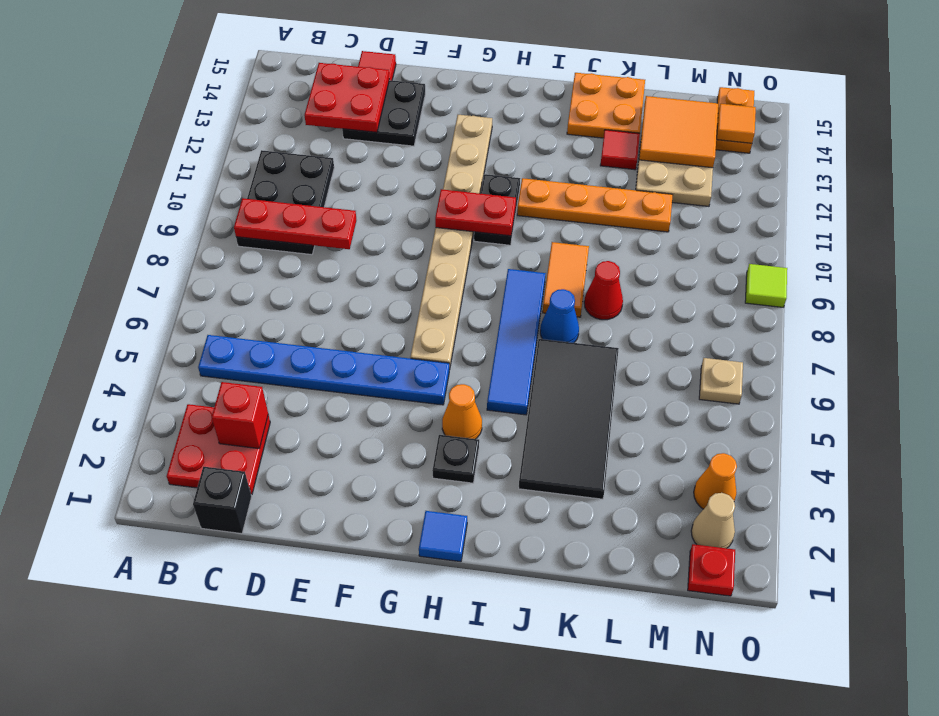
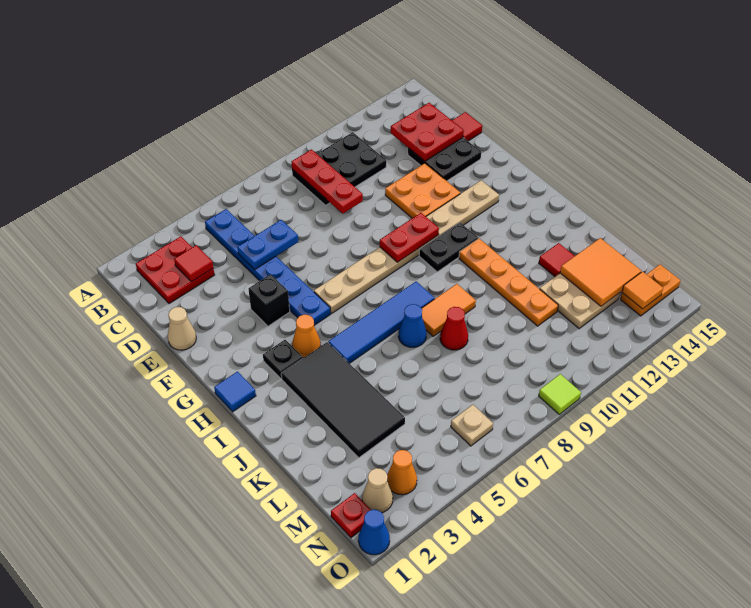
black 1x1 brick [193,467,252,534] -> black 1x1 brick moved to [249,274,290,326]
red 1x1 brick [212,382,268,449] -> red 1x1 tile [174,245,213,282]
none -> blue 1x2 plate [237,220,298,270]
none -> tan 1x1 cone [168,307,196,350]
red 1x2 plate [435,189,516,236] -> red 1x2 plate turned to [380,213,439,262]
black 2x4 tile [519,339,619,499] -> black 2x4 tile turned to [281,342,405,458]
orange 2x2 plate [567,73,645,138] -> orange 2x2 plate moved to [385,163,460,218]
none -> blue 1x1 cone [358,510,390,555]

